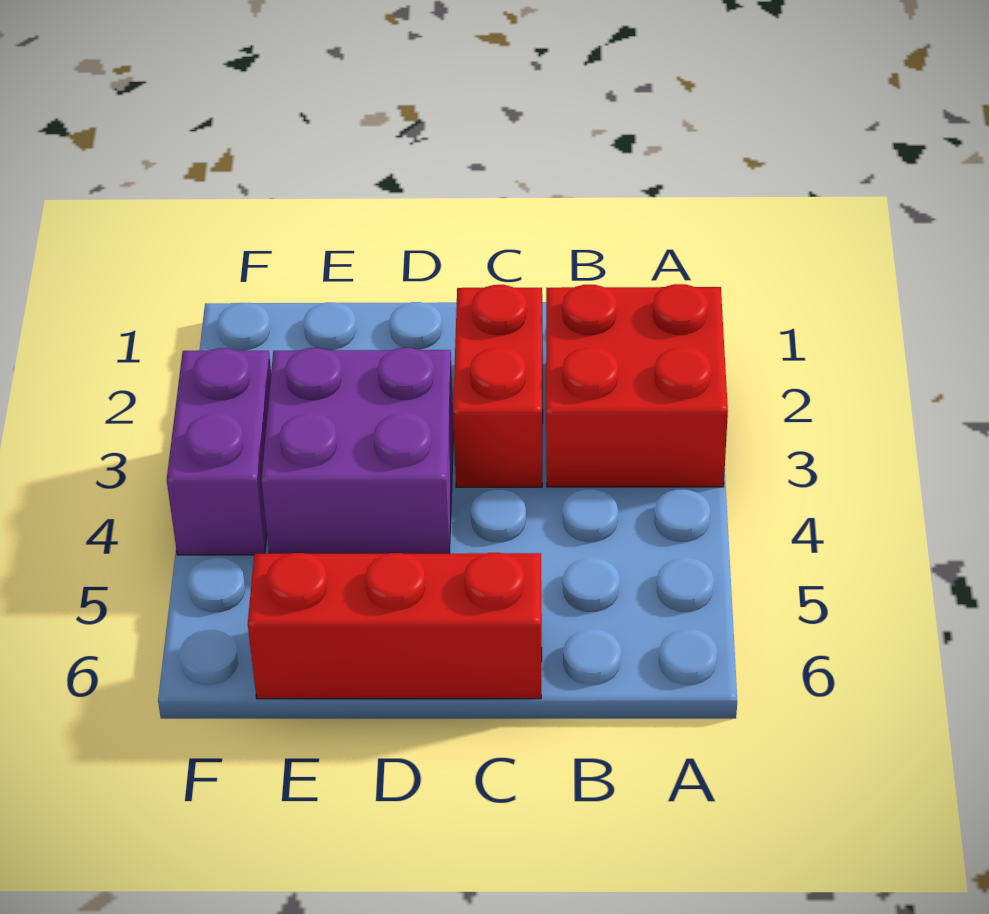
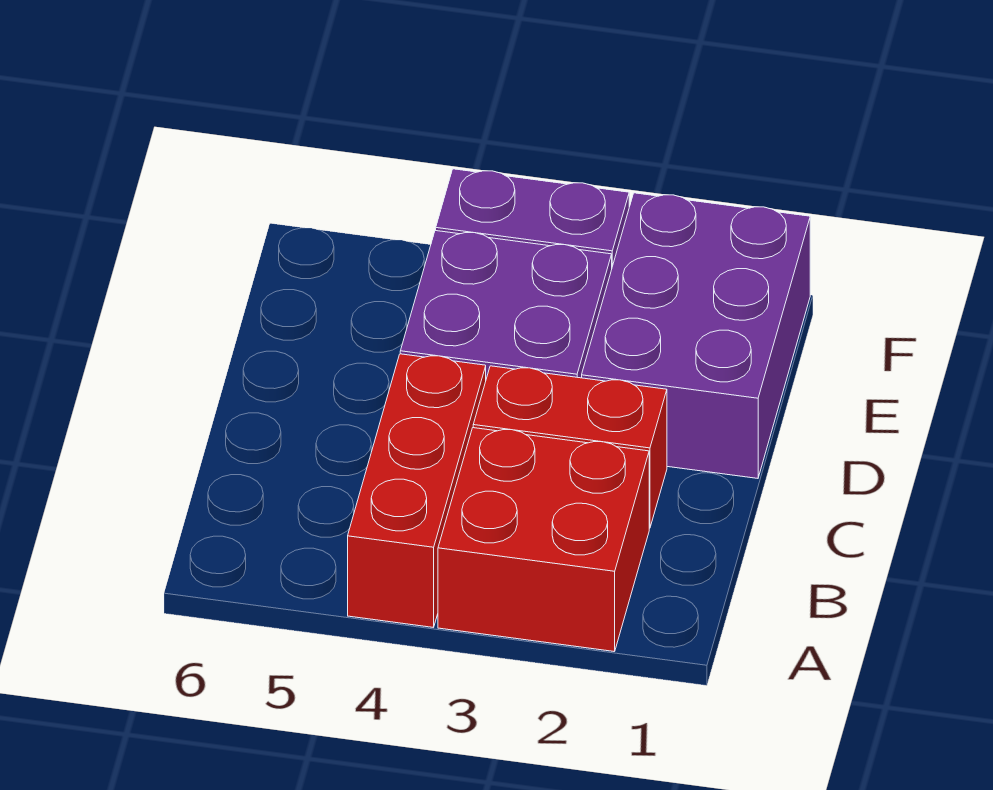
red 1x3 brick [248,553,542,699] -> red 1x3 brick moved to [348,354,486,628]
none -> purple 2x3 brick [582,193,810,478]

